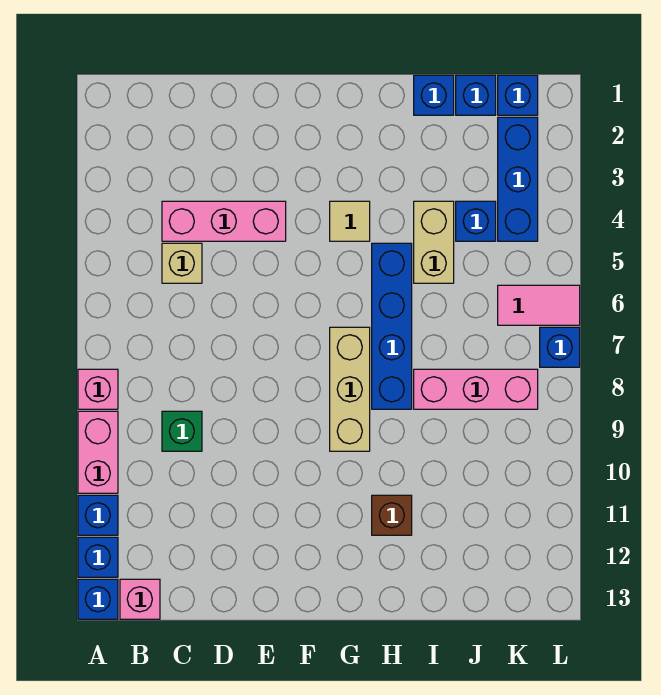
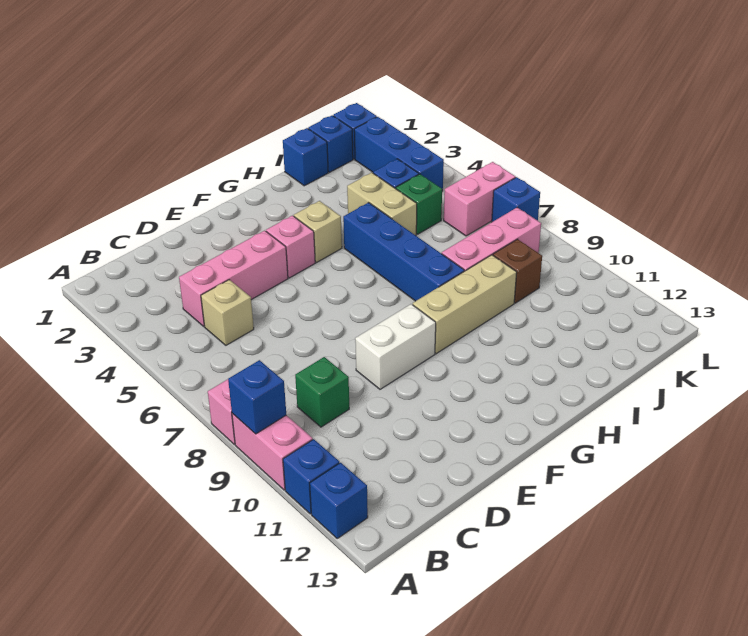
blue 1x1 brick [78,579,118,619] -> blue 1x1 brick moved to [228,360,286,434]
pink 1x1 brick [120,579,160,619] -> pink 1x1 brick moved to [266,216,315,278]
none -> white 1x2 brick [355,304,436,389]
tan 1x1 tile [330,201,370,241] -> tan 1x1 brick [294,201,342,262]
tan 1x3 brick [330,327,370,451] -> tan 1x3 brick turned to [413,255,517,354]
brown 1x1 brick [372,495,412,535] -> brown 1x1 brick moved to [493,239,542,303]
none -> green 1x1 brick [396,174,442,234]
pink 1x2 tile [498,285,580,325] -> pink 1x2 brick [444,162,516,236]

